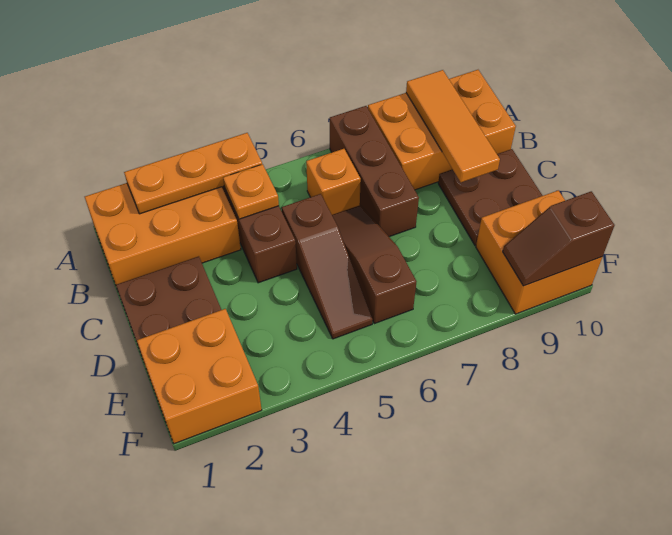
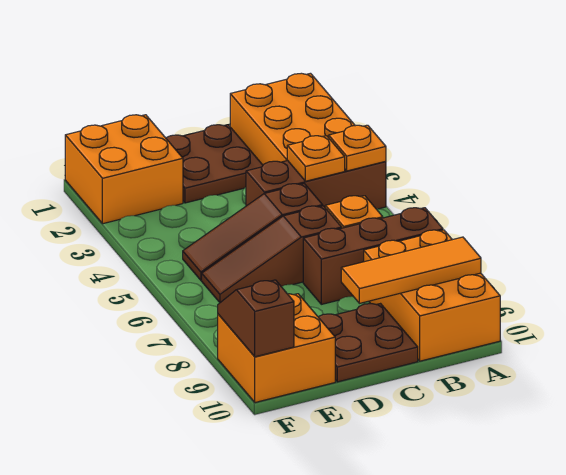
orange 1x3 plate [124,133,262,214] -> orange 1x1 plate [329,125,386,171]
brown 1x3 slope [332,205,417,324] -> brown 1x3 slope turned to [202,206,342,303]

